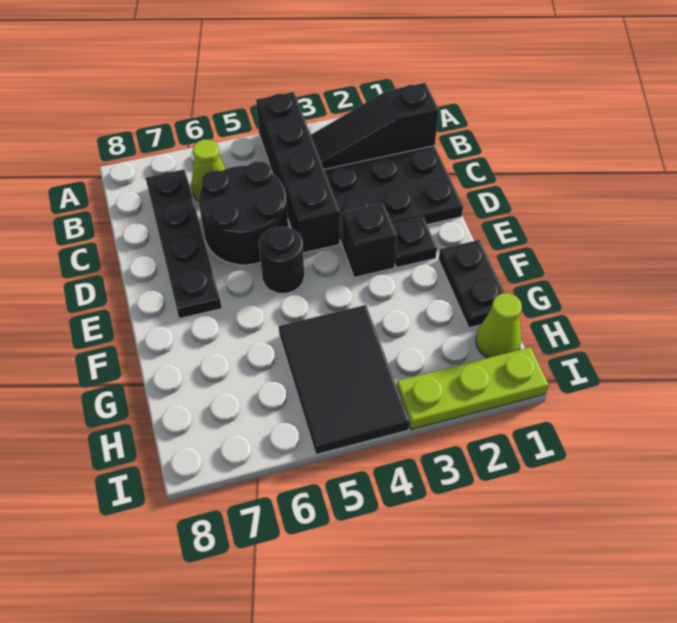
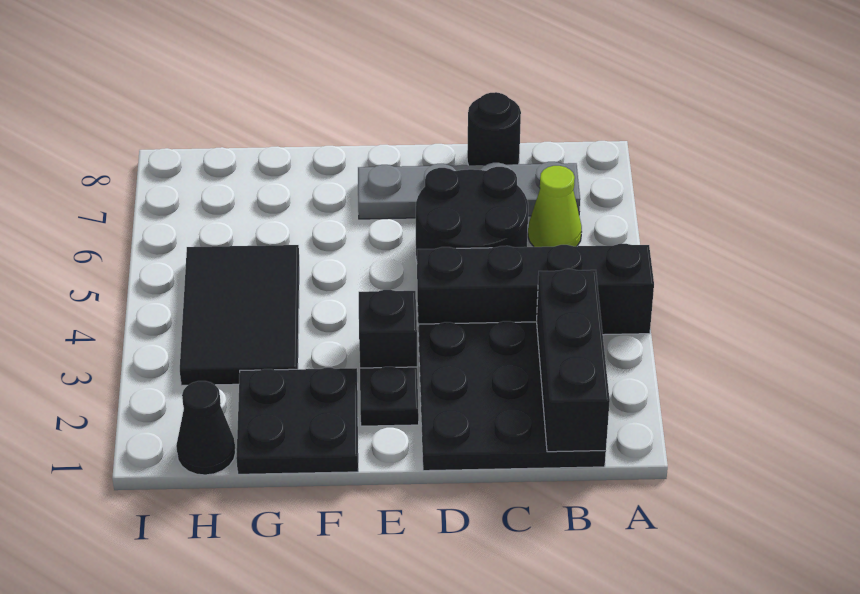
black 1x3 slope [311,83,439,169] -> black 1x3 brick [537,269,610,452]
black 1x4 plate [146,169,222,319] -> grey 1x4 plate [358,162,580,219]
black 1x1 round brick [259,227,304,294] -> black 1x1 round brick moved to [467,92,521,165]
black 1x2 plate [439,240,505,328] -> black 2x2 plate [236,368,358,474]
black 2x3 tile [279,305,410,455] -> black 2x3 tile turned to [180,245,299,386]
lime 1x1 cone [476,293,522,358] -> black 1x1 cone [176,381,236,475]
lime 1x3 plate [397,347,549,430] -> none

